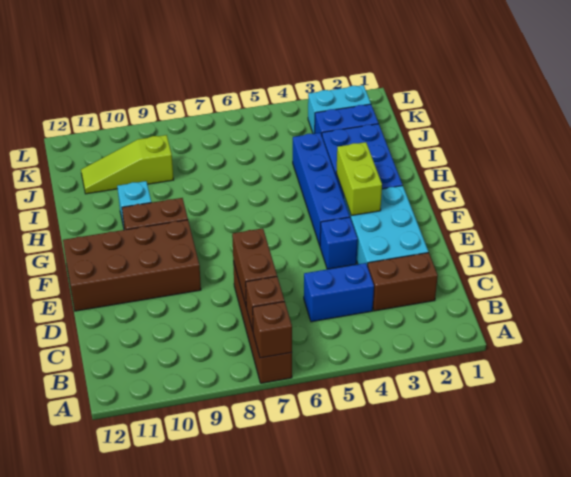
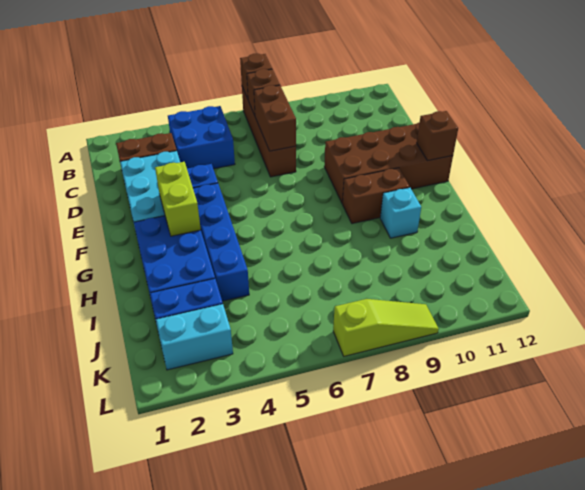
blue 1x2 brick [304,263,374,322] -> blue 2x2 brick [168,106,235,169]
none -> brown 1x1 brick [417,111,458,161]
lime 1x3 slope [81,135,174,194] -> lime 1x3 slope moved to [333,299,439,356]

